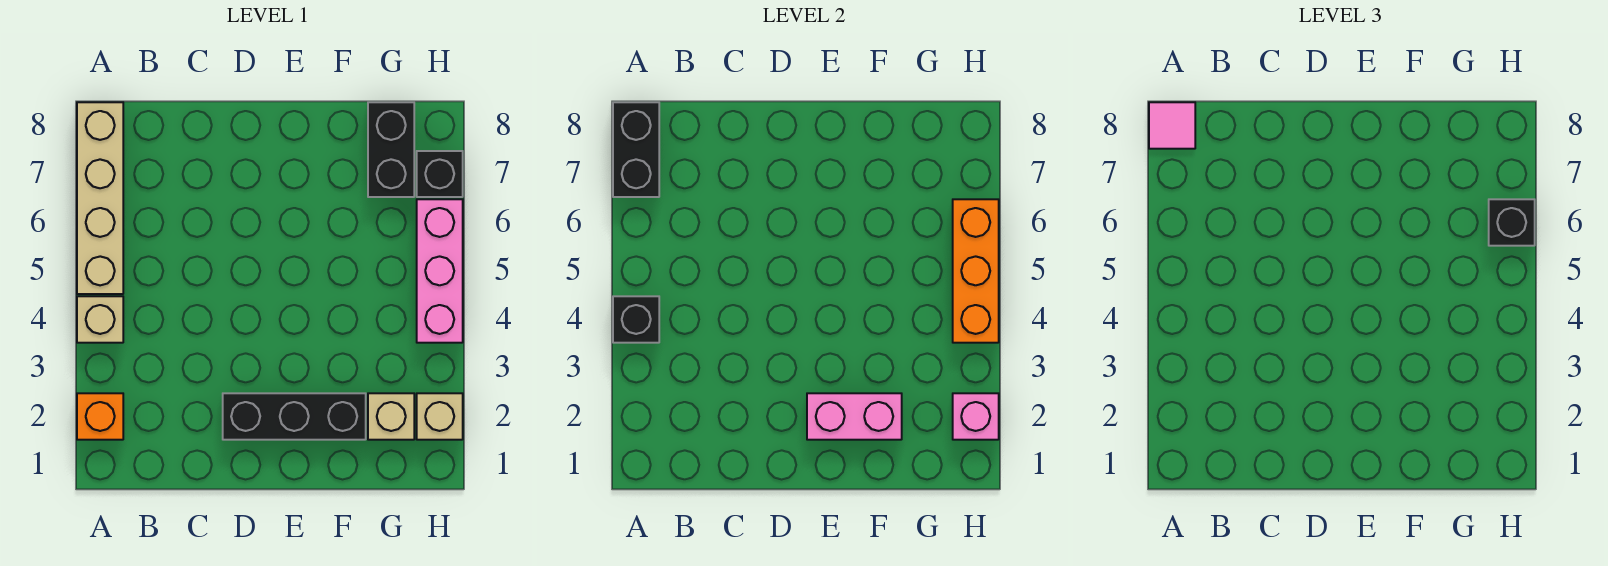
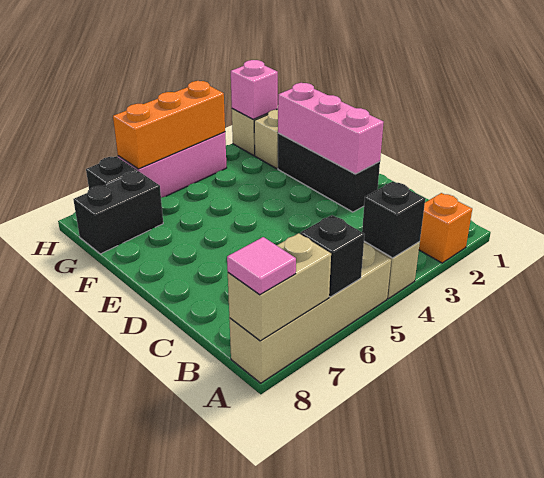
black 1x2 brick [613,102,659,197] -> tan 1x2 brick [228,233,331,341]
pink 1x2 brick [807,393,902,440] -> pink 1x3 brick [278,83,384,174]
black 1x1 brick [1489,199,1535,246] -> black 1x1 brick moved to [300,215,365,297]

